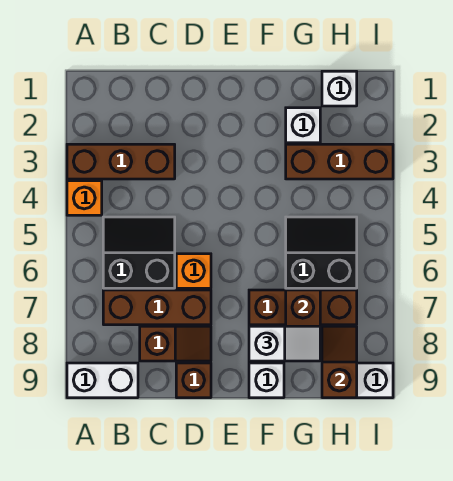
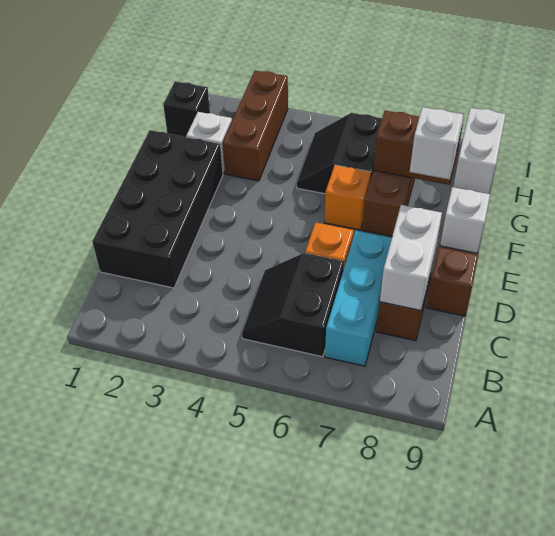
brown 1x3 brick [67,144,175,179] -> none
orange 1x1 brick [67,181,102,215] -> orange 1x1 brick moved to [324,165,371,230]
white 1x2 brick [67,363,138,398] -> white 1x2 brick moved to [380,205,442,311]
brown 1x3 brick [103,290,211,325] -> cyan 1x3 brick [325,230,392,366]
none -> black 2x4 brick [92,130,223,288]
white 1x1 brick [322,71,357,106] -> black 1x1 brick [163,82,210,137]
brown 1x2 slope [322,326,357,398] -> none

